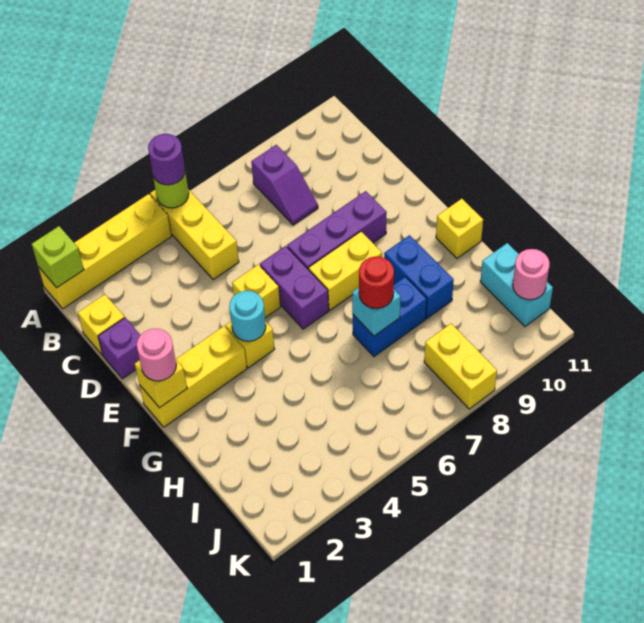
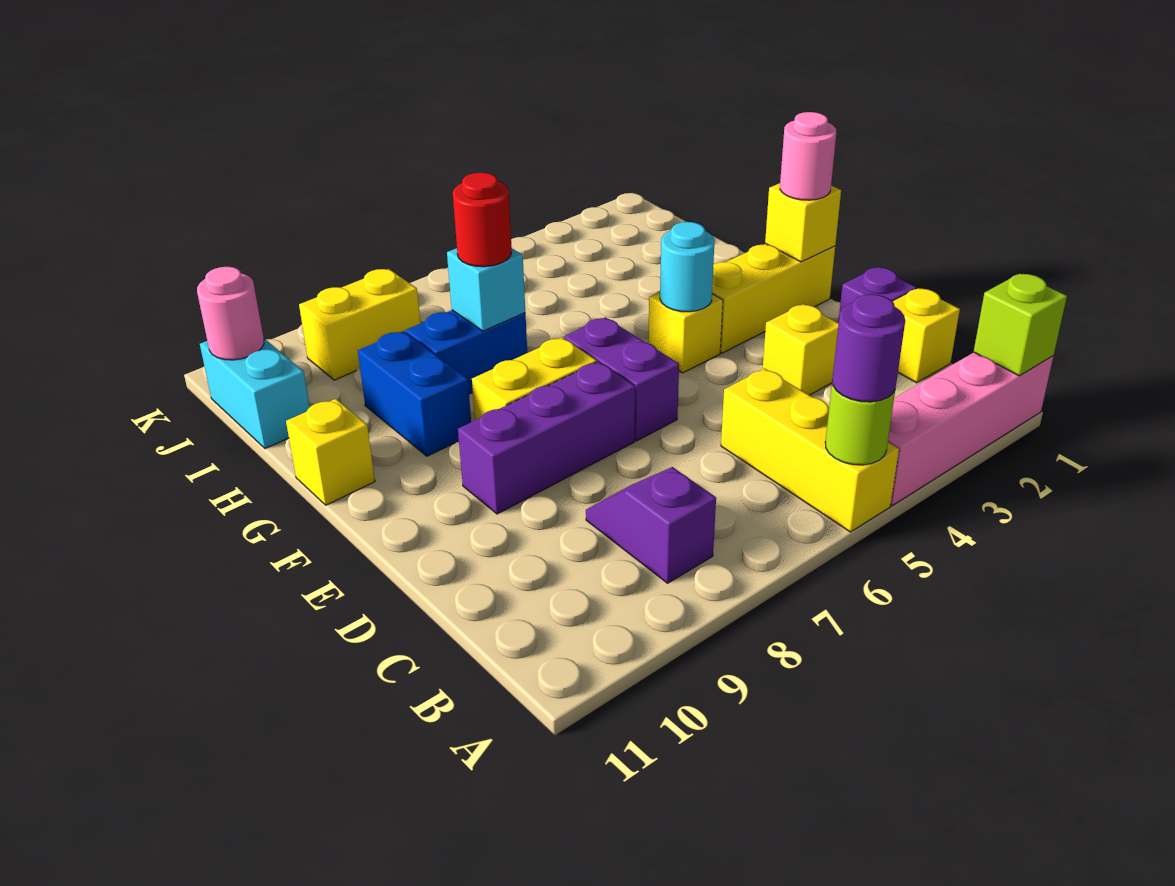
yellow 1x4 brick [38,194,172,309] -> pink 1x4 brick [888,353,1053,505]
yellow 1x1 brick [232,265,280,318] -> yellow 1x1 brick moved to [763,304,839,395]
yellow 1x2 brick [424,324,497,409] -> yellow 1x2 brick turned to [299,269,420,380]

